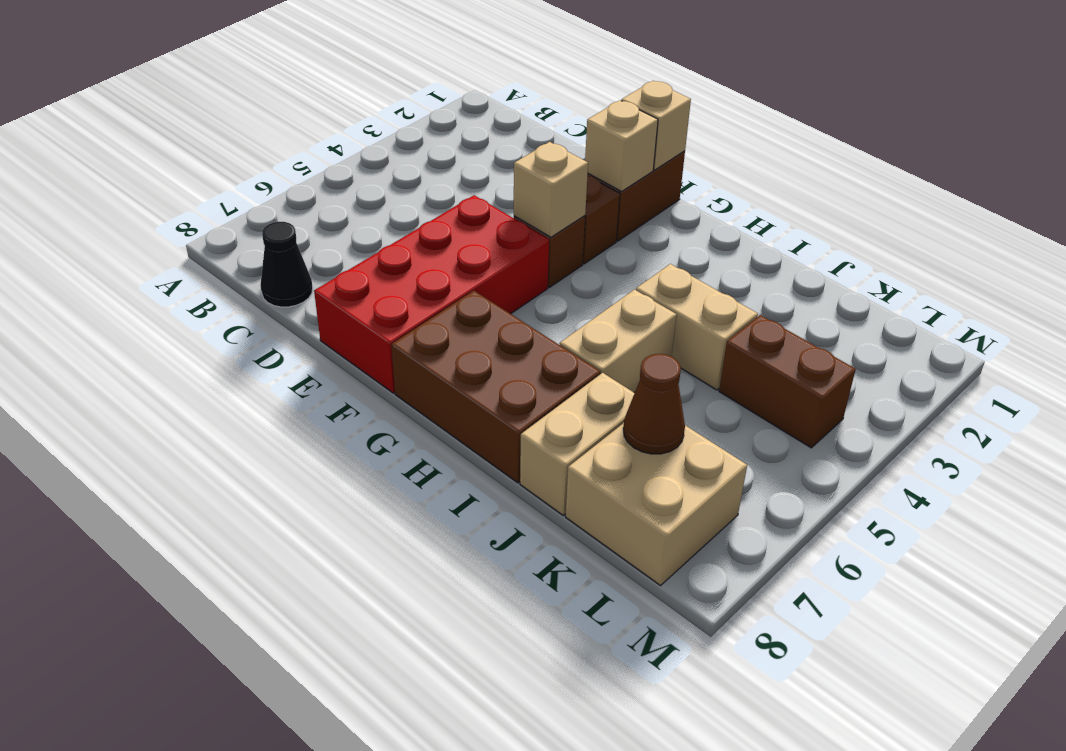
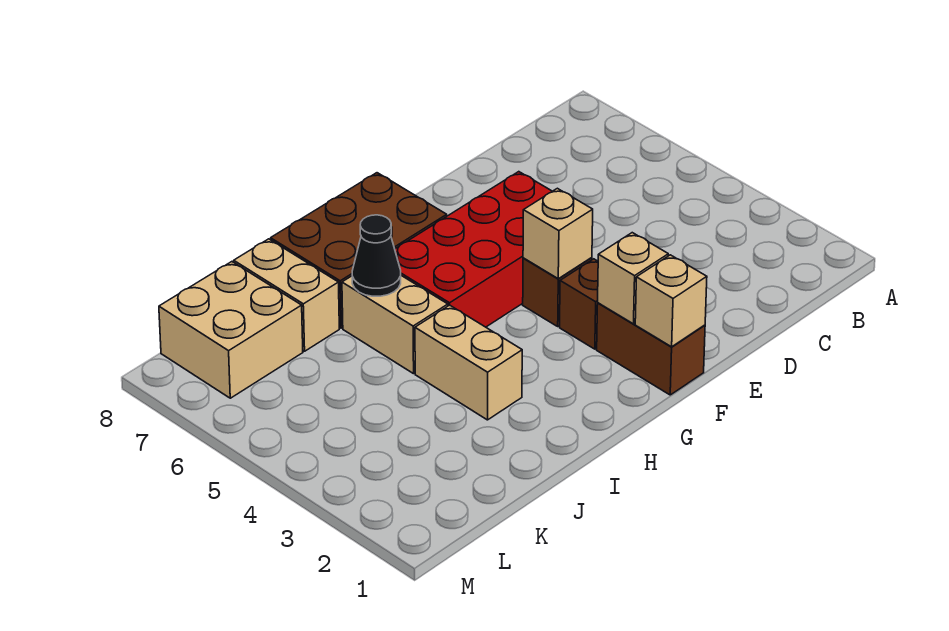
black 1x1 cone [260,222,313,307] -> black 1x1 cone moved to [352,215,401,296]
red 2x4 brick [314,195,549,393] -> red 2x4 brick turned to [395,172,552,327]
tan 1x2 brick [636,264,758,390] -> tan 1x2 brick turned to [415,305,522,420]
brown 1x2 brick [719,315,856,448] -> none
brown 1x1 cone [623,354,685,454] -> none

